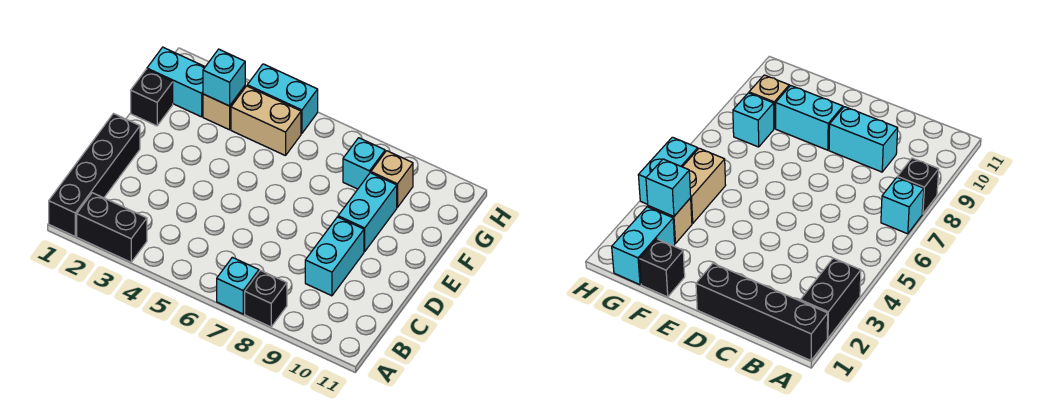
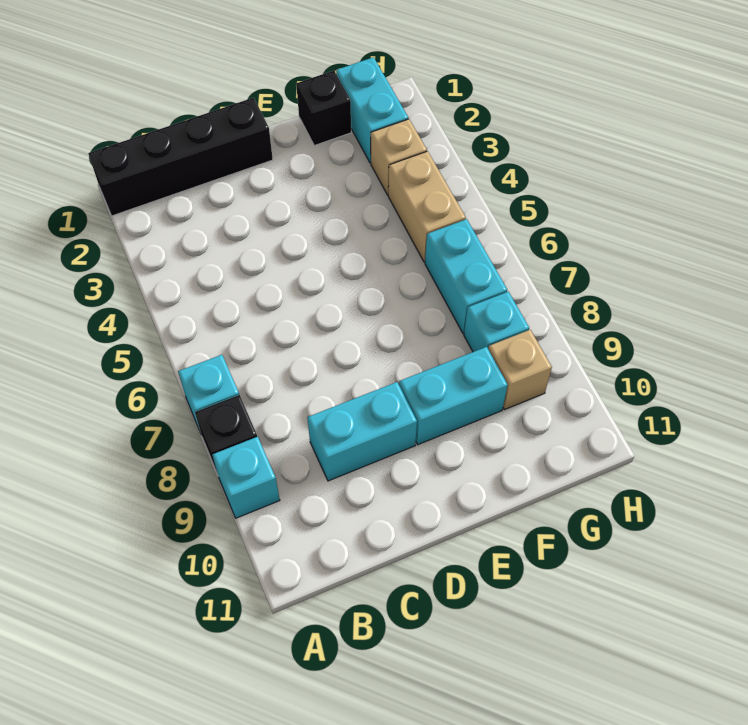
black 1x2 brick [77,193,147,262] -> none
cyan 1x1 brick [203,49,245,106] -> cyan 1x1 brick moved to [212,437,280,518]
cyan 1x2 brick [247,64,318,133] -> cyan 1x2 brick moved to [425,219,507,333]

